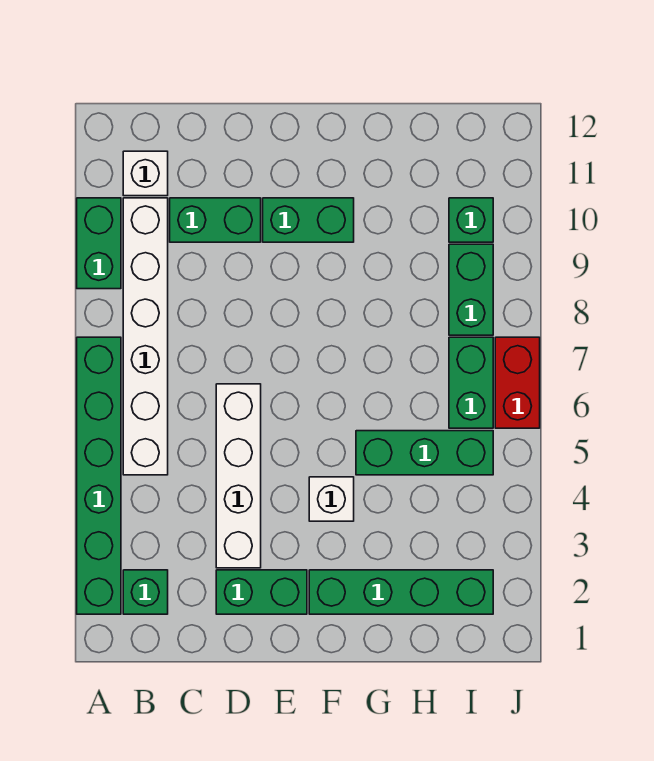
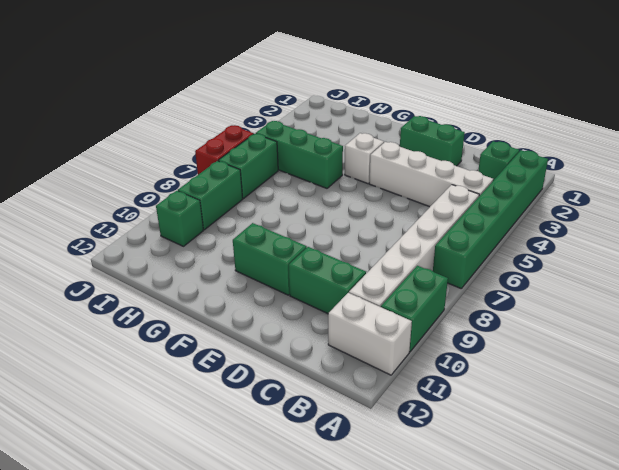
white 1x1 brick [123,151,168,196] -> white 1x2 brick [328,293,412,375]
white 1x4 brick [216,384,261,568] -> white 1x4 brick turned to [369,142,493,207]
green 1x4 brick [309,570,493,614] -> none

